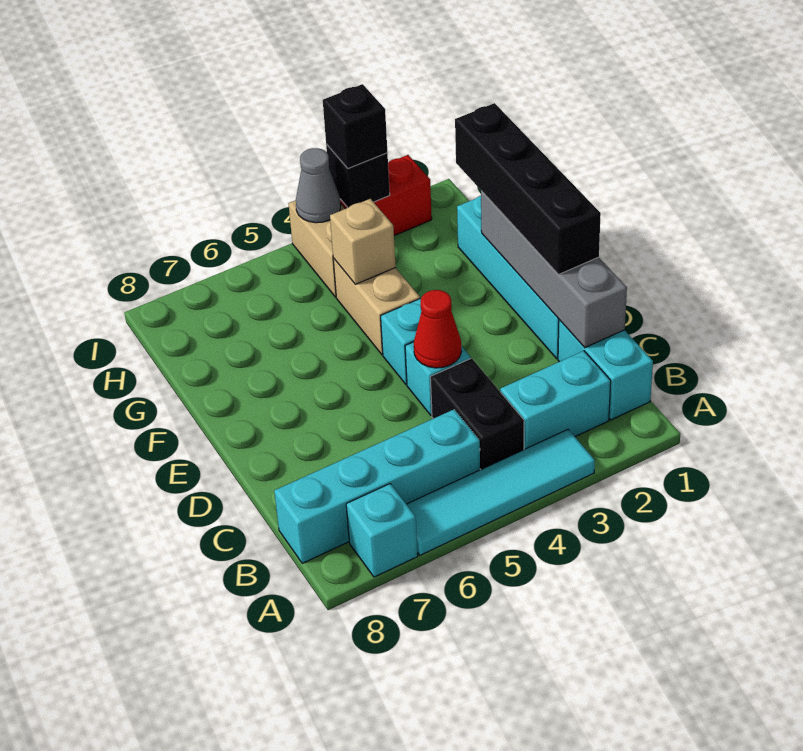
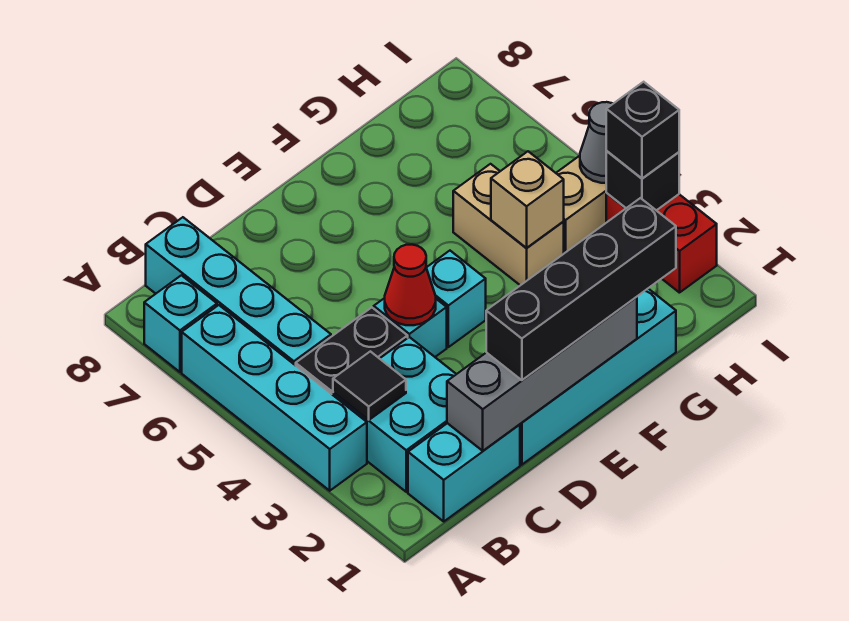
cyan 1x4 tile [406,429,595,555] -> cyan 1x4 brick [182,305,367,491]
cyan 1x2 brick [500,351,611,449] -> cyan 2x2 brick [333,337,456,492]
none -> black 1x1 tile [333,351,406,420]
tan 1x2 brick [333,258,420,355] -> tan 1x2 brick turned to [453,164,564,285]

